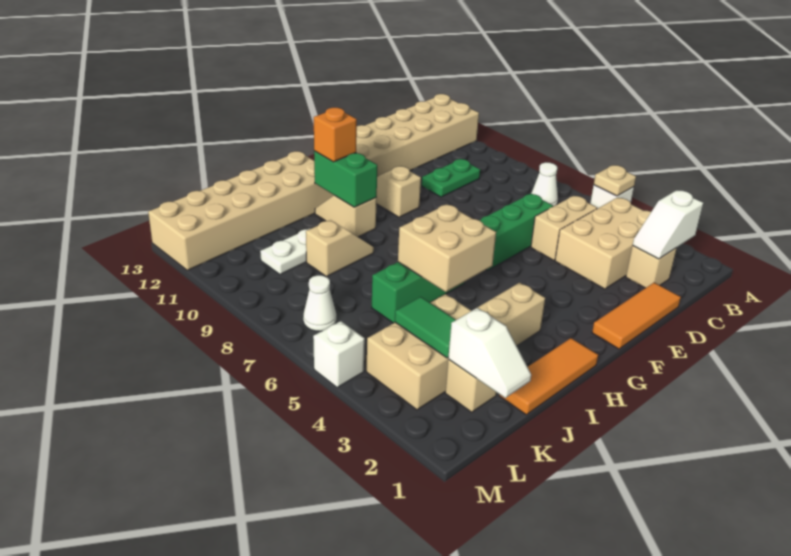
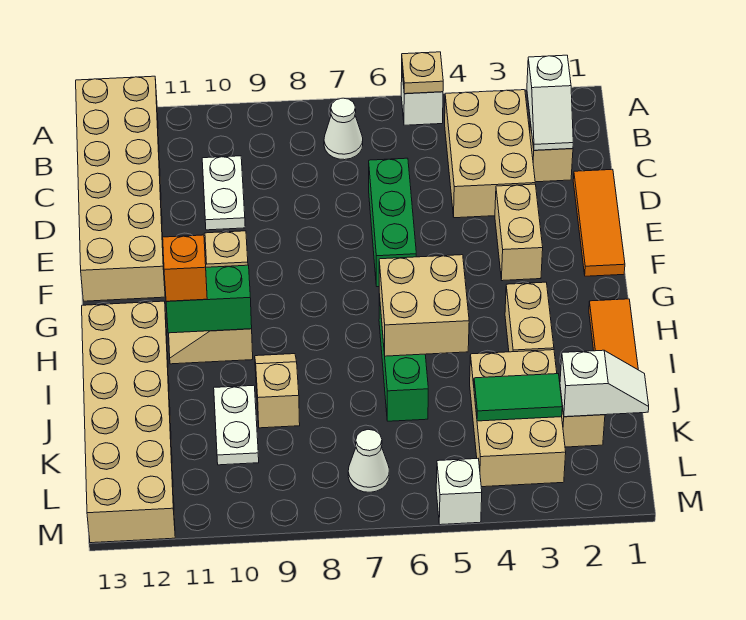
tan 1x2 brick [531,196,597,260] -> tan 1x2 brick moved to [495,184,543,281]
green 1x2 plate [422,159,480,197] -> white 1x2 plate [202,156,245,230]

